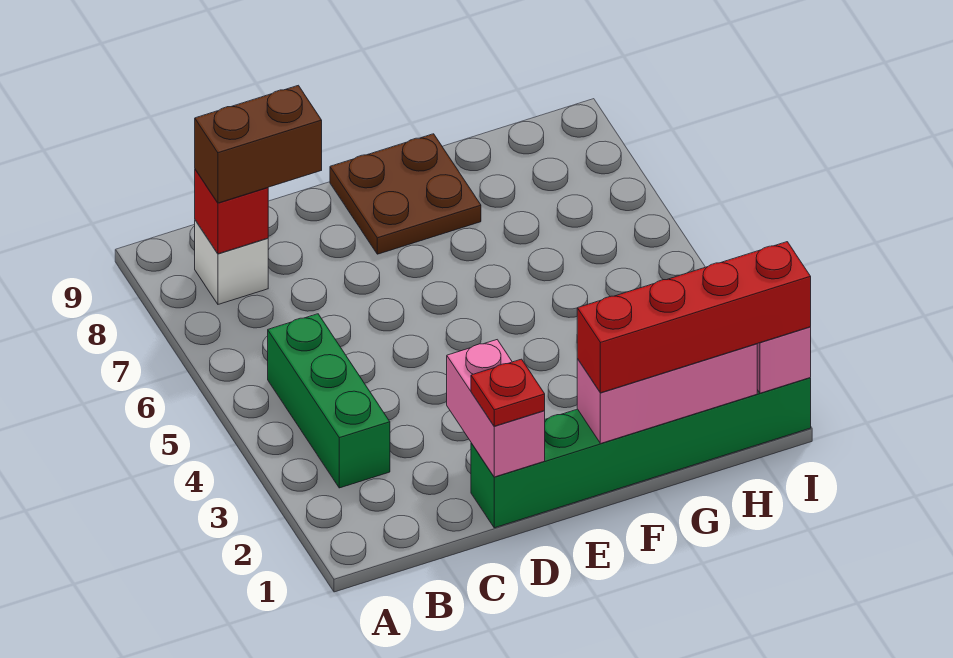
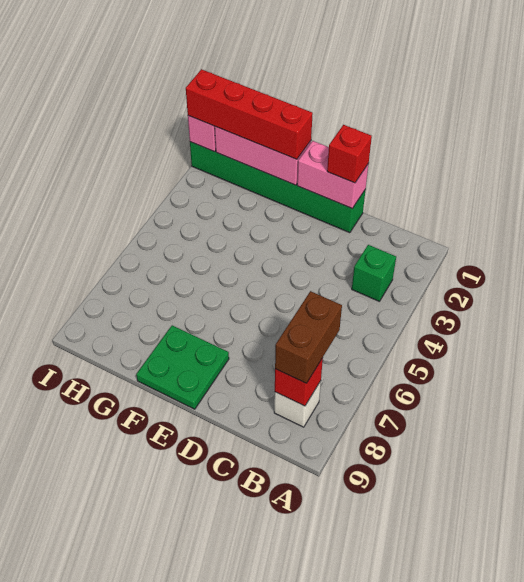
green 1x3 brick [268,314,390,488] -> green 1x1 brick [352,245,396,301]
brown 1x2 brick [195,85,322,203] -> brown 1x2 brick turned to [275,291,342,383]
pink 1x2 brick [447,340,545,477] -> pink 1x2 brick turned to [297,141,369,208]
red 1x1 plate [471,359,545,426] -> red 1x1 brick [327,125,372,183]
brown 2x2 plate [330,134,481,254] -> green 2x2 plate [136,325,229,409]

